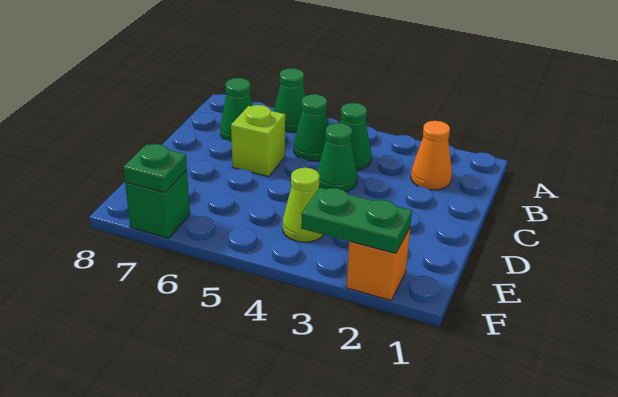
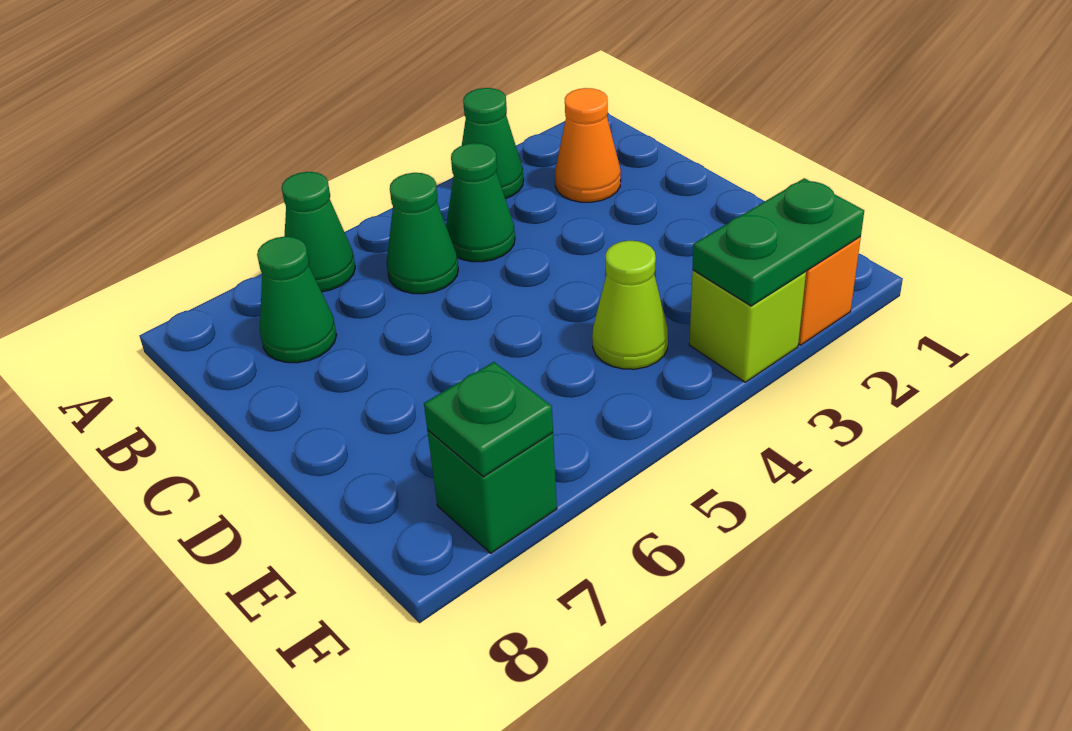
green 1x1 cone [317,123,357,192] -> green 1x1 cone moved to [462,88,524,199]
lime 1x1 brick [231,105,285,177] -> lime 1x1 brick moved to [689,270,806,382]

